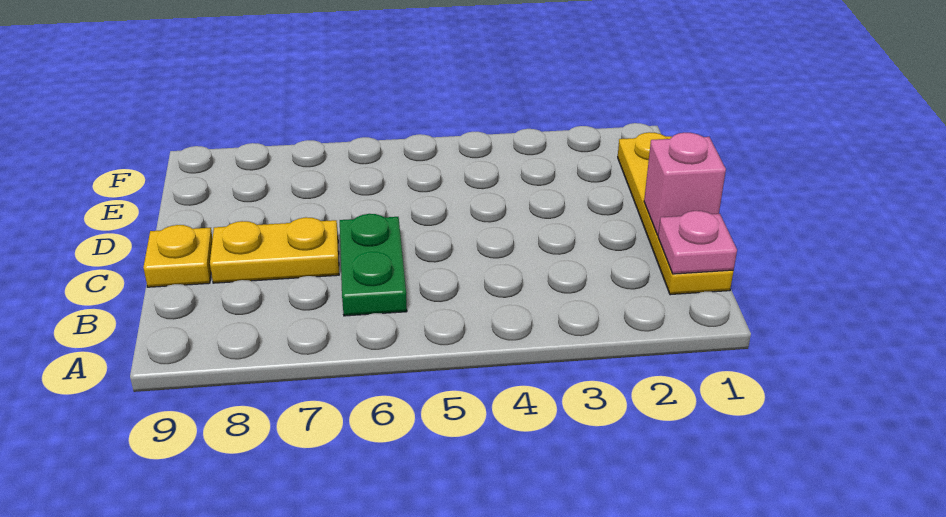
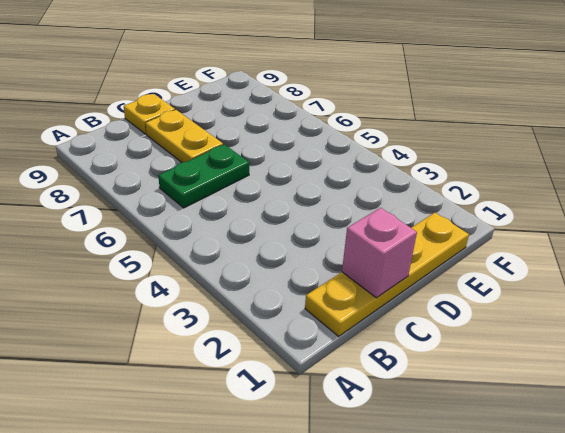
pink 1x1 plate [658,211,737,274] -> none

